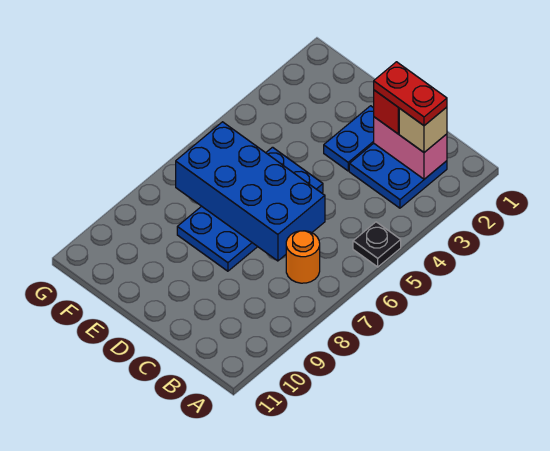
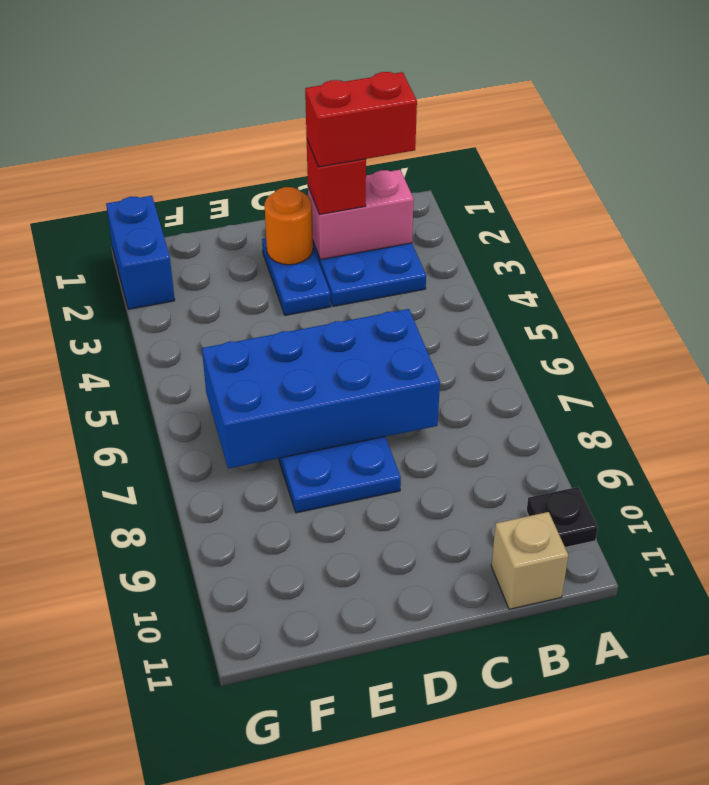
black 1x1 plate [353,222,401,267] -> black 1x1 plate moved to [527,487,598,547]
tan 1x1 brick [399,107,447,152] -> tan 1x1 brick moved to [491,512,568,609]
red 1x2 plate [374,62,447,126] -> red 1x2 brick [305,72,417,167]
orange 1x1 round brick [286,231,320,283] -> orange 1x1 round brick moved to [264,187,313,265]
none -> blue 1x2 brick [106,196,175,309]

